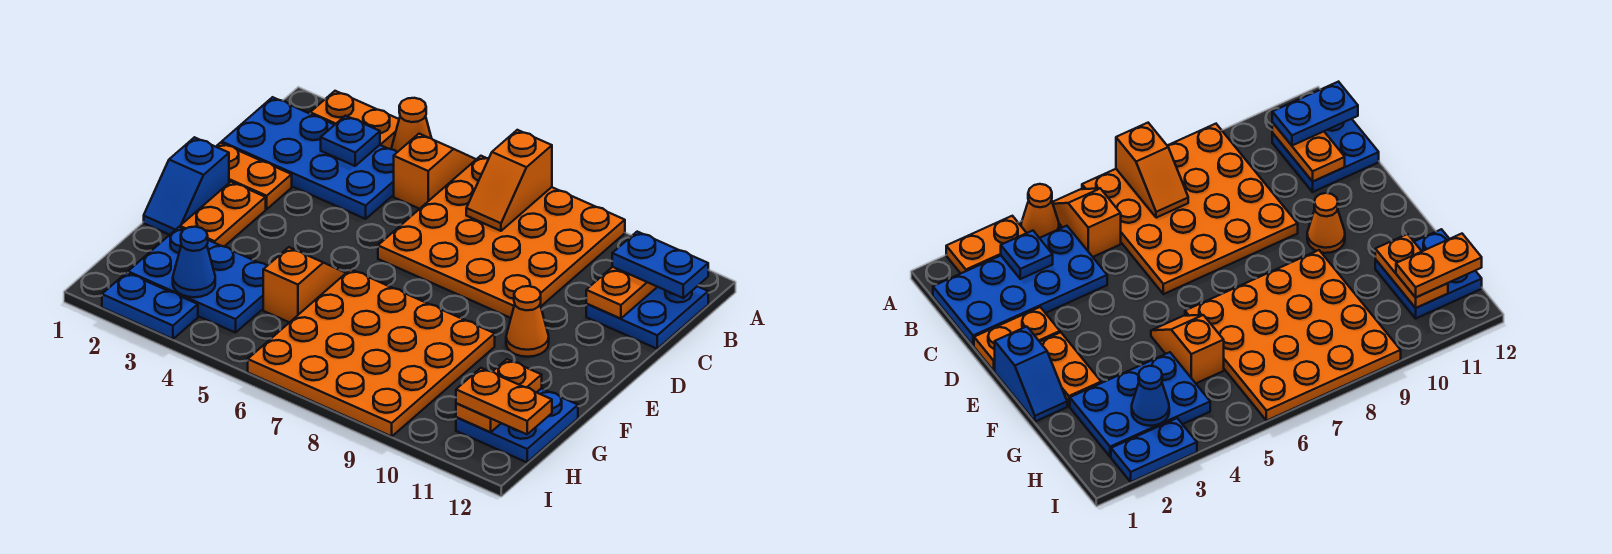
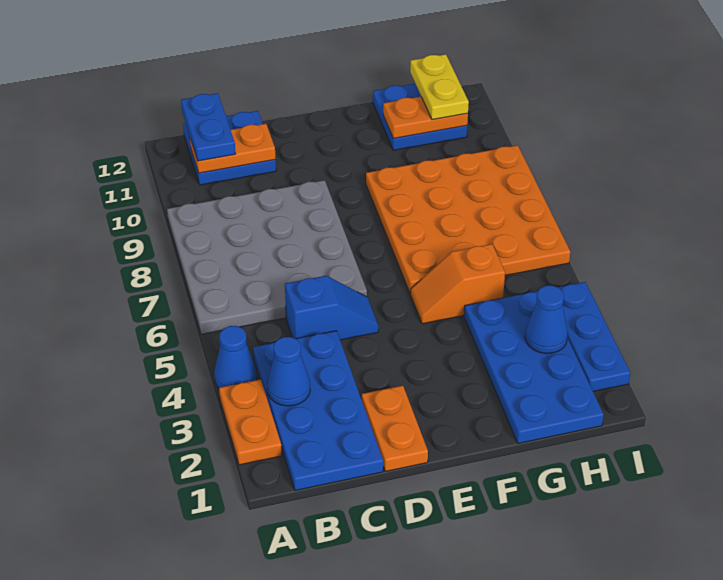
orange 1x1 cone [392,98,432,152] -> blue 1x1 cone [214,326,257,388]
orange 1x2 slope [394,134,476,209] -> none
orange 4x4 plate [378,156,625,318] -> grey 4x4 plate [167,180,367,334]
orange 1x2 slope [466,130,552,231] -> none
blue 1x1 plate [321,116,380,166] -> blue 1x1 cone [267,337,310,406]
blue 1x2 slope [144,137,229,235] -> blue 1x2 slope moved to [285,276,378,340]
orange 1x2 plate [180,182,266,246] -> none
orange 1x1 cone [506,286,549,357] -> none
blue 2x3 plate [128,227,267,333] -> blue 2x4 plate [464,291,604,443]
orange 1x2 plate [456,368,552,434] -> yellow 1x2 plate [410,54,469,120]
blue 1x2 plate [102,273,198,339] -> blue 1x3 plate [558,282,630,391]

